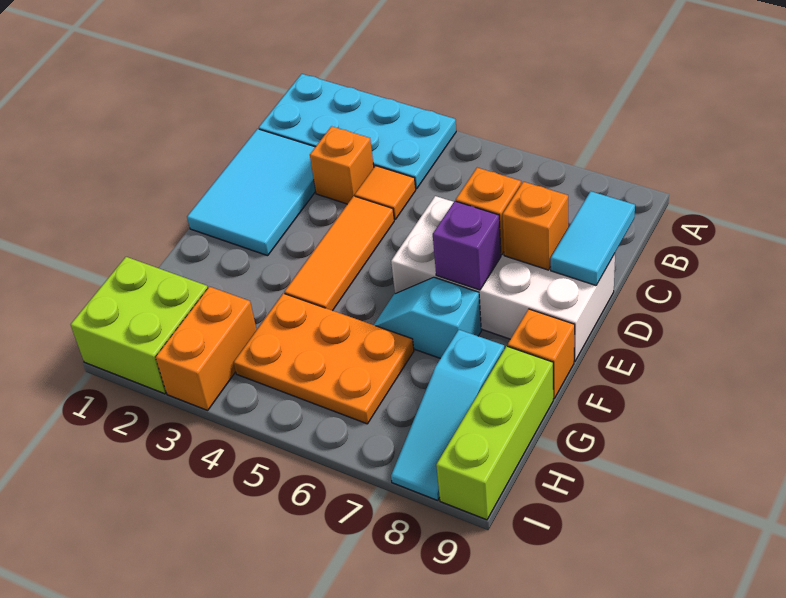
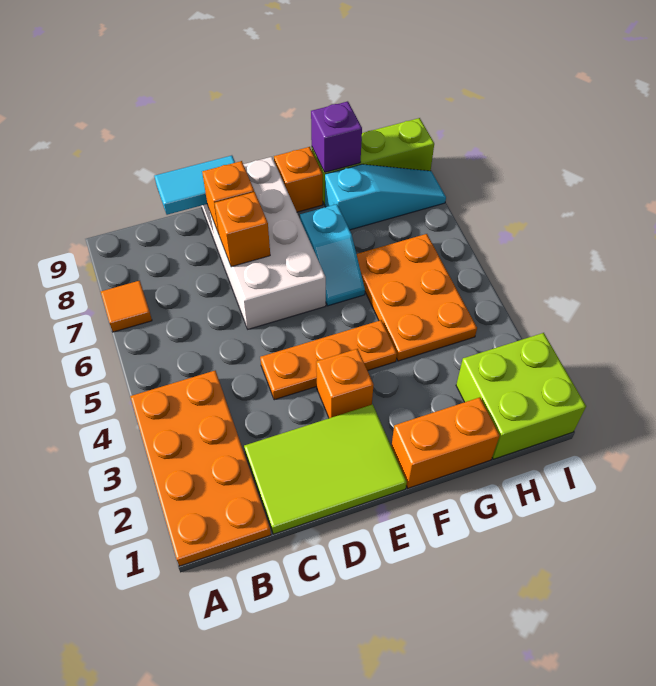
cyan 2x4 plate [259,74,456,189] -> orange 2x4 plate [130,371,271,566]
cyan 2x3 tile [187,129,316,256] -> lime 2x3 tile [244,404,407,534]
orange 1x1 brick [310,126,374,204] -> orange 1x1 brick moved to [316,349,374,418]
orange 1x1 tile [355,166,416,219] -> orange 1x1 tile moved to [101,281,152,332]
orange 1x3 tile [285,196,394,311] -> orange 1x3 plate [260,320,397,400]
purple 1x1 brick [433,201,501,290] -> purple 1x1 brick moved to [311,101,362,173]
orange 1x2 brick [156,287,257,410] -> orange 1x2 brick moved to [391,397,500,488]

